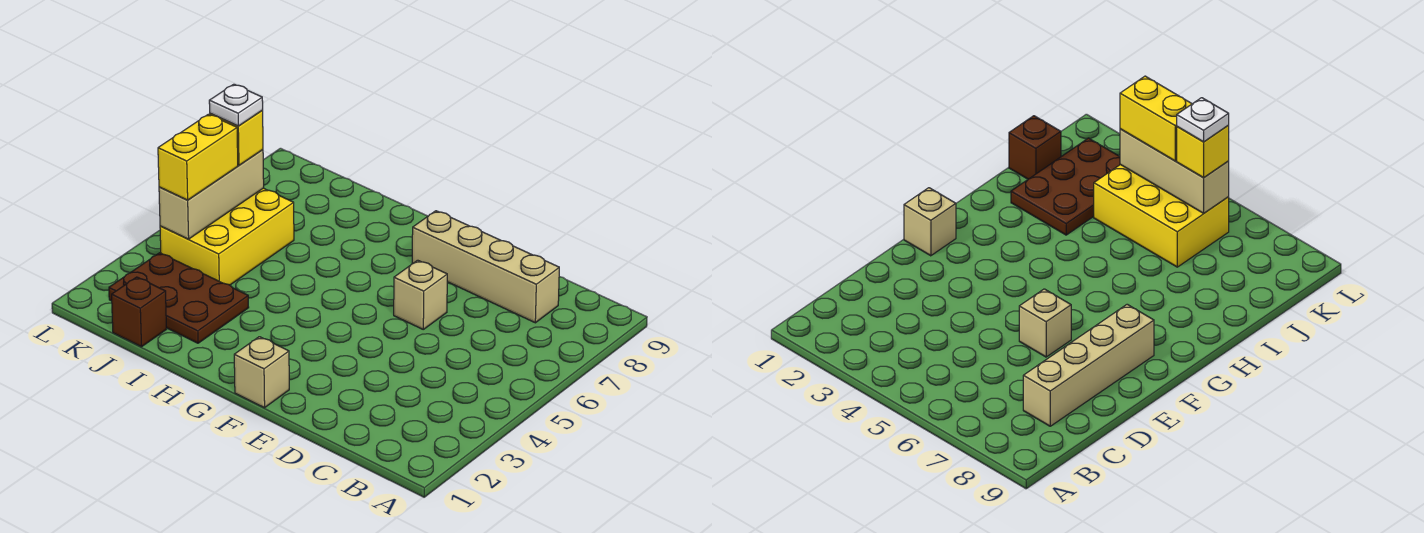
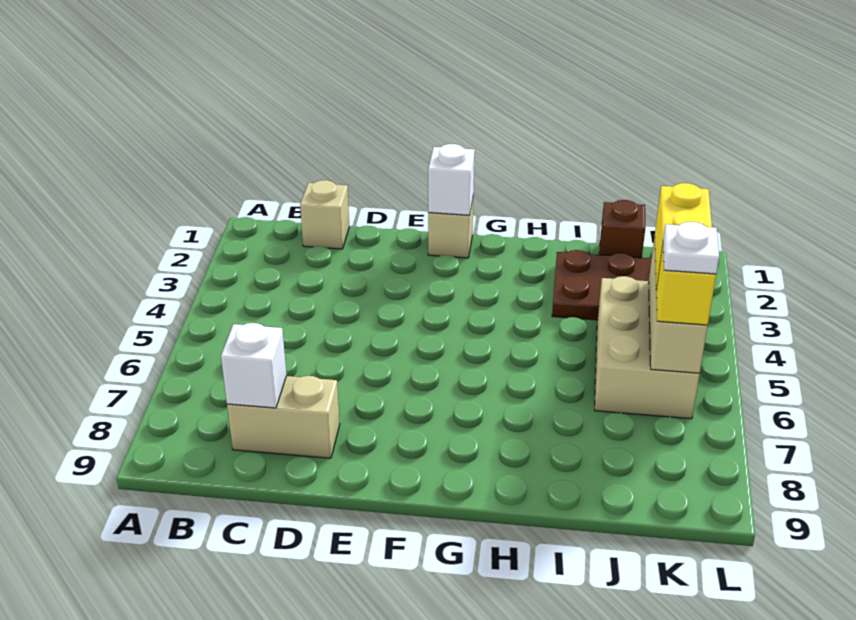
tan 1x4 brick [412,211,559,323] -> tan 1x2 brick [227,376,340,458]
none -> white 1x1 brick [221,323,286,408]
tan 1x1 brick [394,260,447,329] -> tan 1x1 brick moved to [300,180,349,249]
none -> white 1x1 brick [428,144,475,215]
yellow 2x3 brick [160,188,294,285] -> tan 2x3 brick [595,276,700,419]

